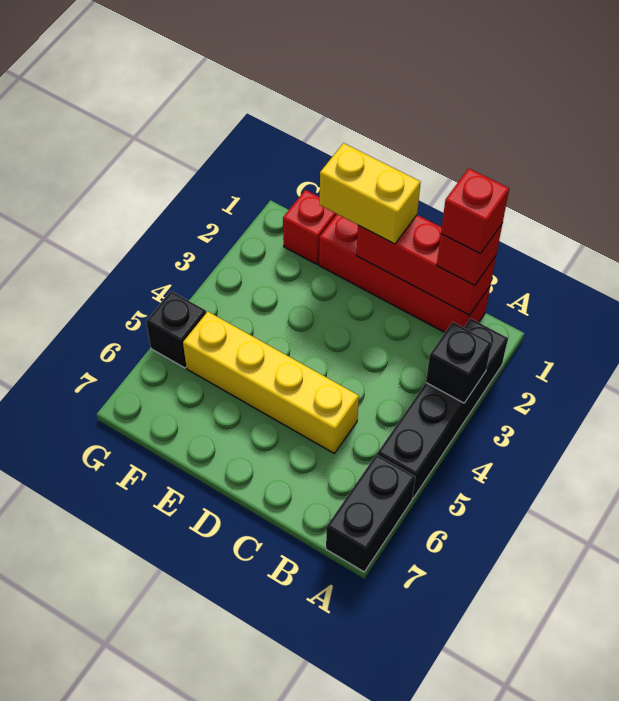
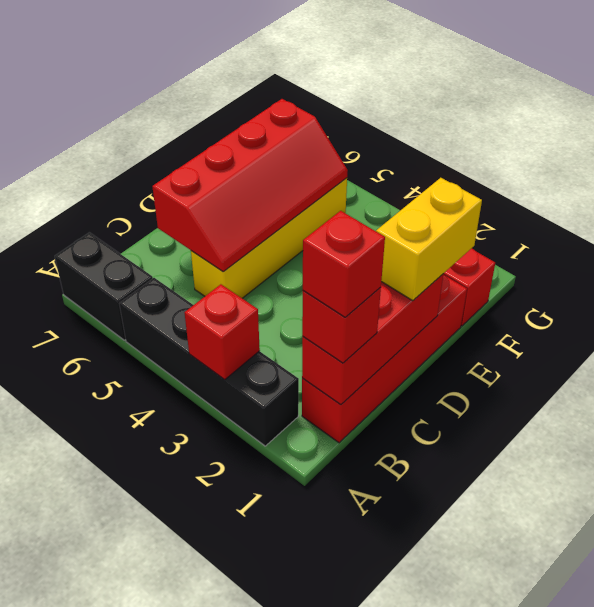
black 1x1 brick [426,322,492,403] -> red 1x1 brick [185,284,260,380]
none -> red 2x4 slope [152,99,348,271]
black 1x1 brick [146,291,206,368] -> none

